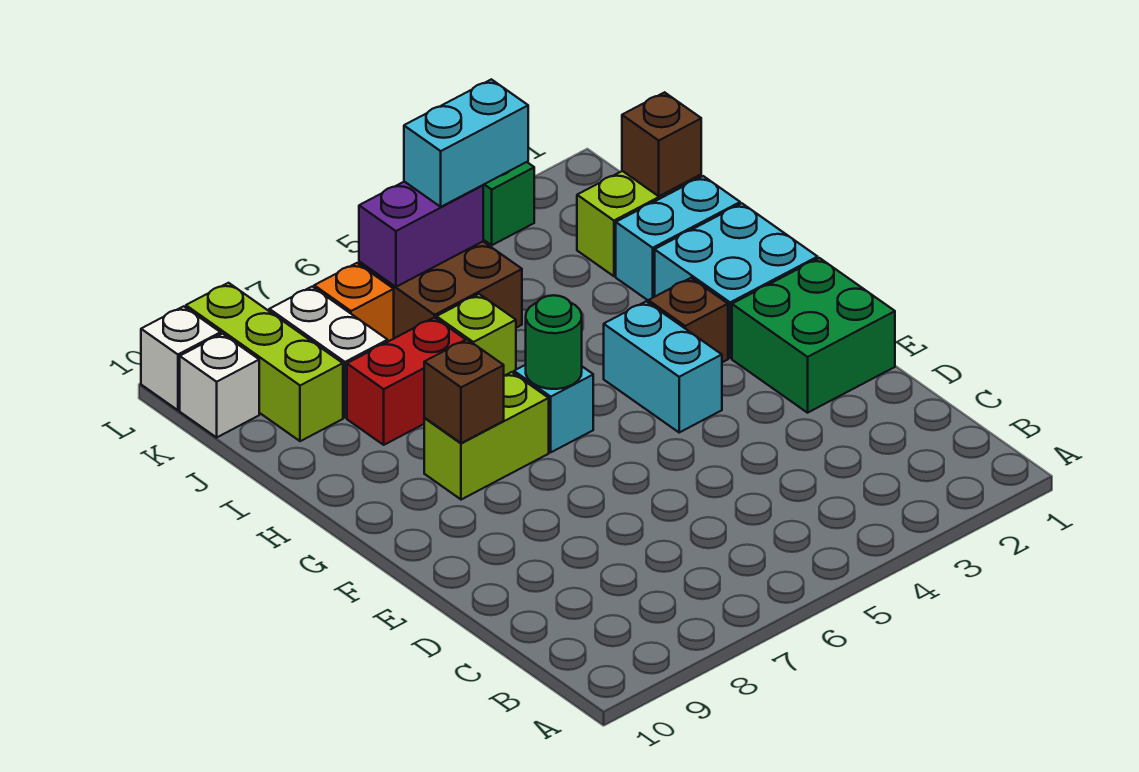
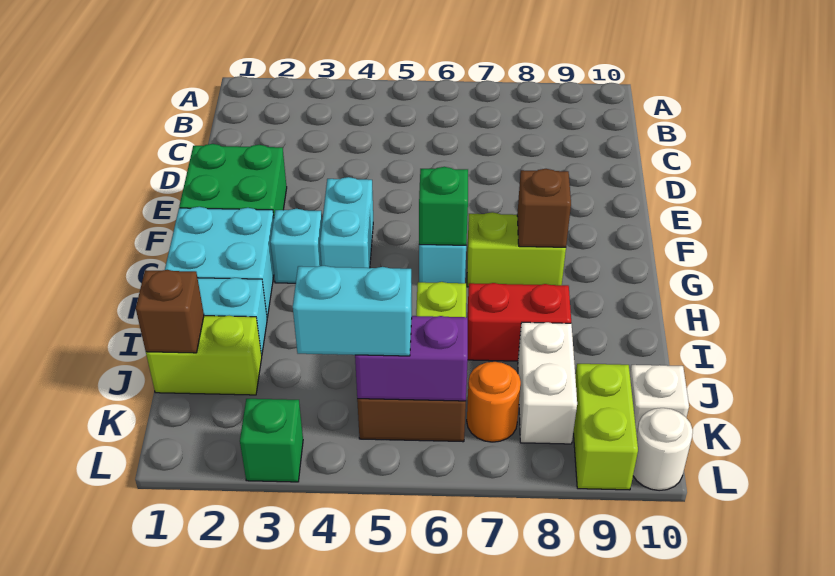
brown 1x1 brick [648,278,728,362] -> cyan 1x1 brick [270,209,322,283]
green 1x1 round brick [526,295,582,389] -> green 1x1 brick [419,167,468,245]
lime 1x3 brick [186,283,343,441] -> lime 1x2 brick [573,364,638,490]
orange 1x1 brick [314,263,394,341] -> orange 1x1 round brick [467,362,521,442]
white 1x1 brick [141,306,221,410] -> white 1x1 round brick [633,408,693,491]

